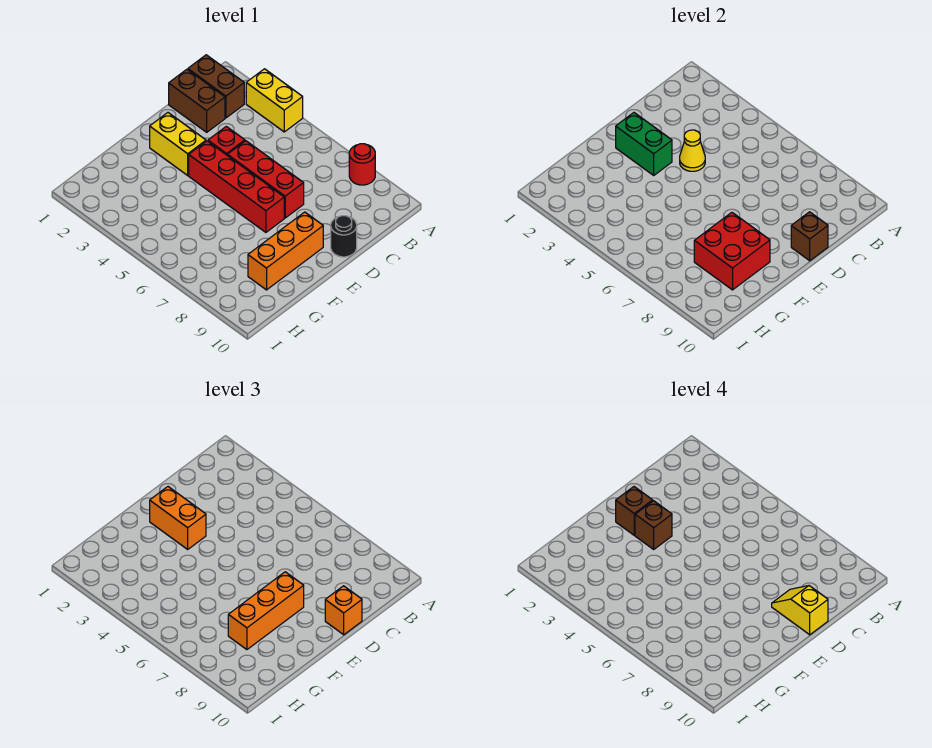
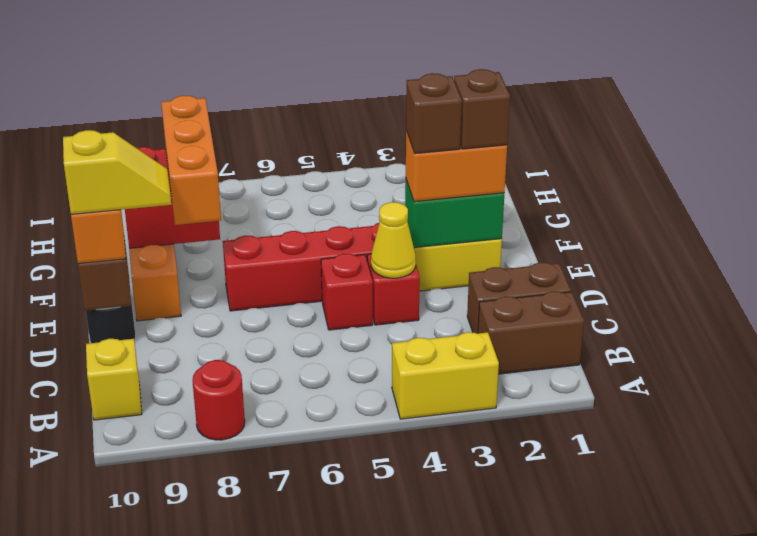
none -> yellow 1x1 brick [86,339,142,420]
red 1x3 brick [227,141,304,218] -> red 1x1 brick [321,254,373,330]

